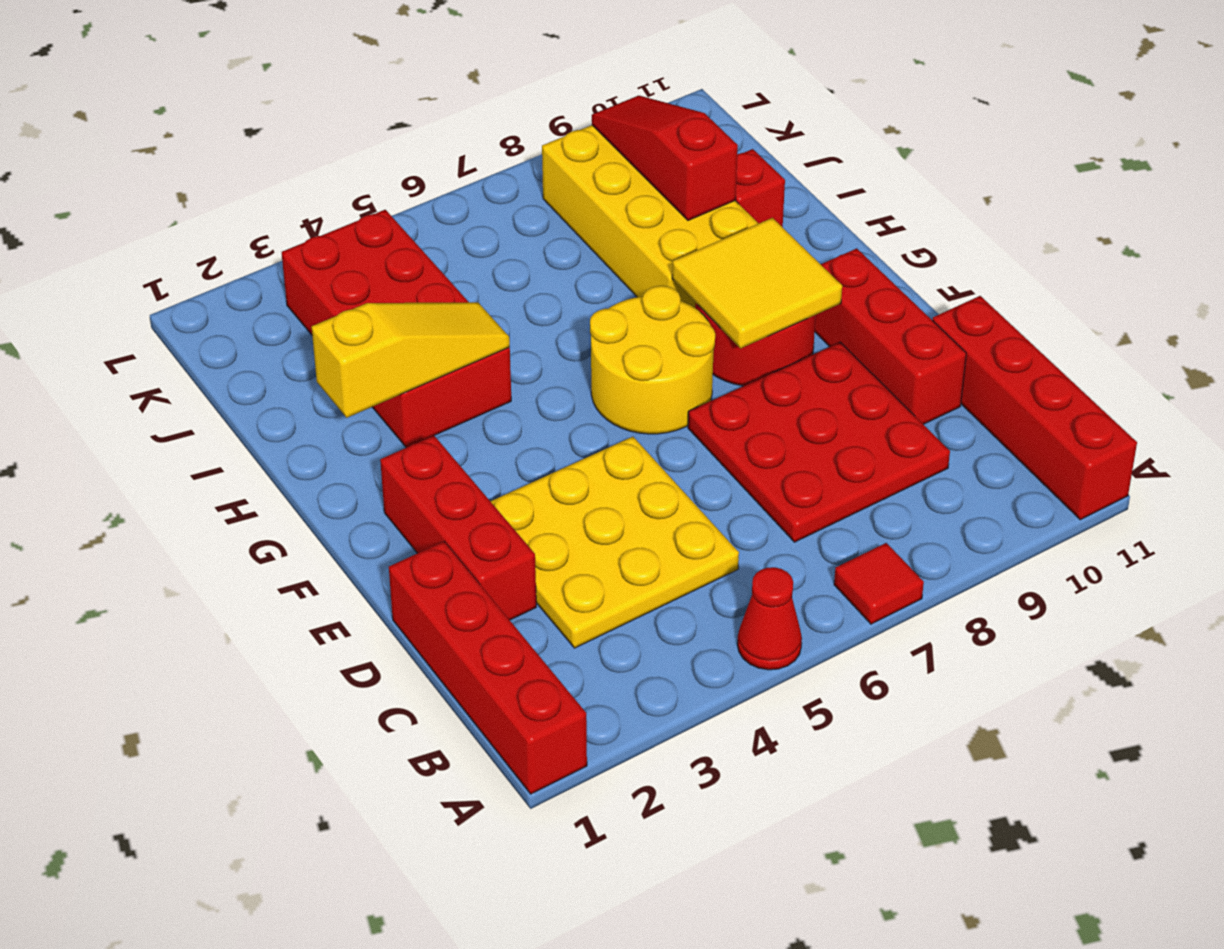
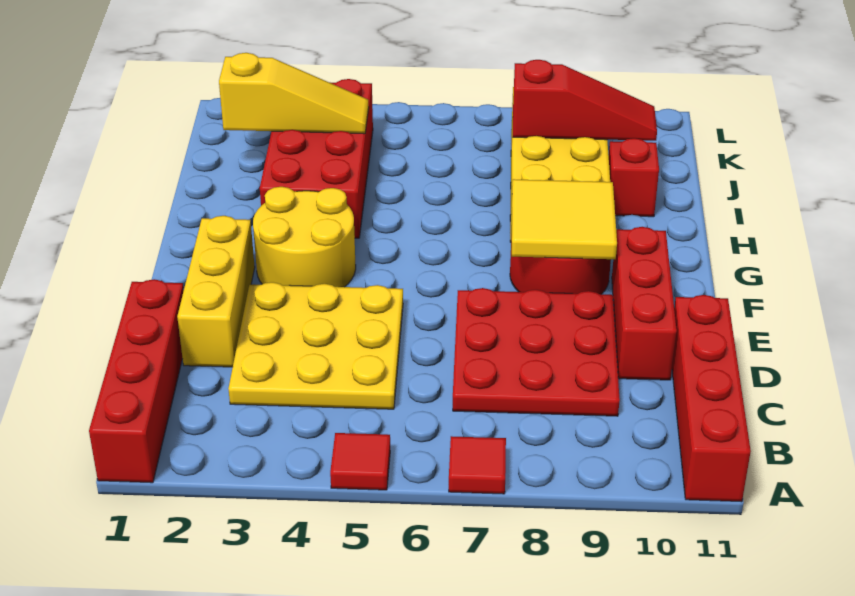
red 1x1 cone [737,567,802,670] -> red 1x1 tile [330,433,390,490]
red 1x3 brick [380,436,536,620] -> yellow 1x3 brick [177,216,255,367]
yellow 2x2 round brick [590,286,715,434] -> yellow 2x2 round brick moved to [253,187,356,287]
yellow 1x3 slope [312,302,510,418] -> yellow 1x3 slope moved to [219,53,369,134]
red 1x3 slope [592,96,738,220] -> red 1x3 slope turned to [513,60,657,141]

